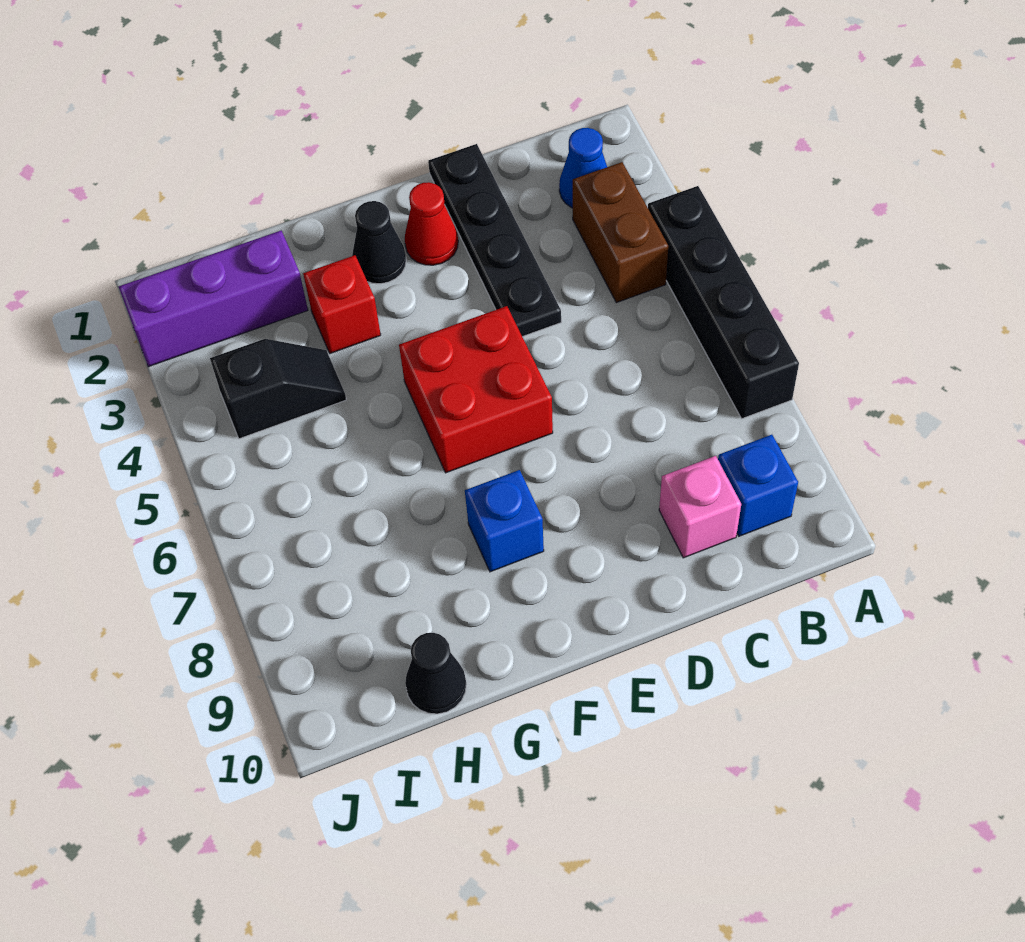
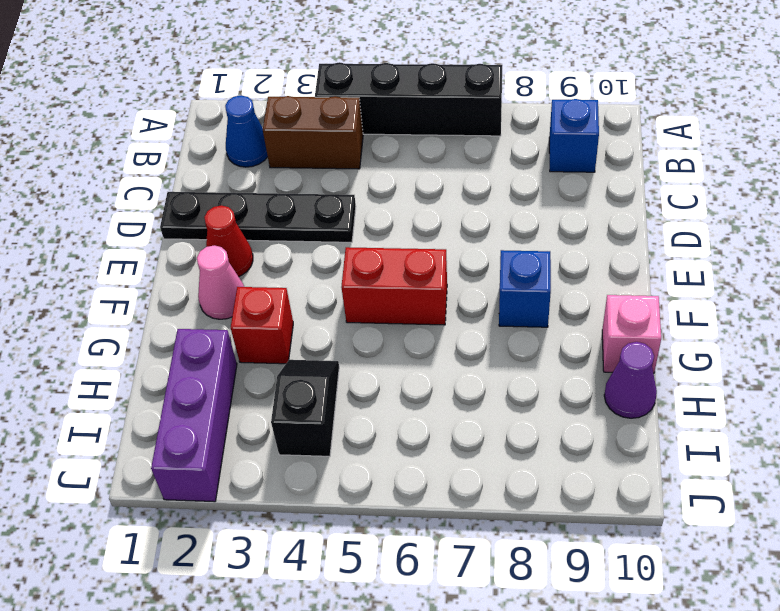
pink 1x1 brick [659,456,741,558] -> pink 1x1 brick moved to [602,295,661,373]
red 2x2 brick [399,306,553,473] -> red 1x2 brick [341,247,447,325]
black 1x1 cone [352,201,406,284] -> pink 1x1 cone [197,245,244,319]
black 1x1 cone [405,633,466,714] -> purple 1x1 cone [604,342,657,418]

